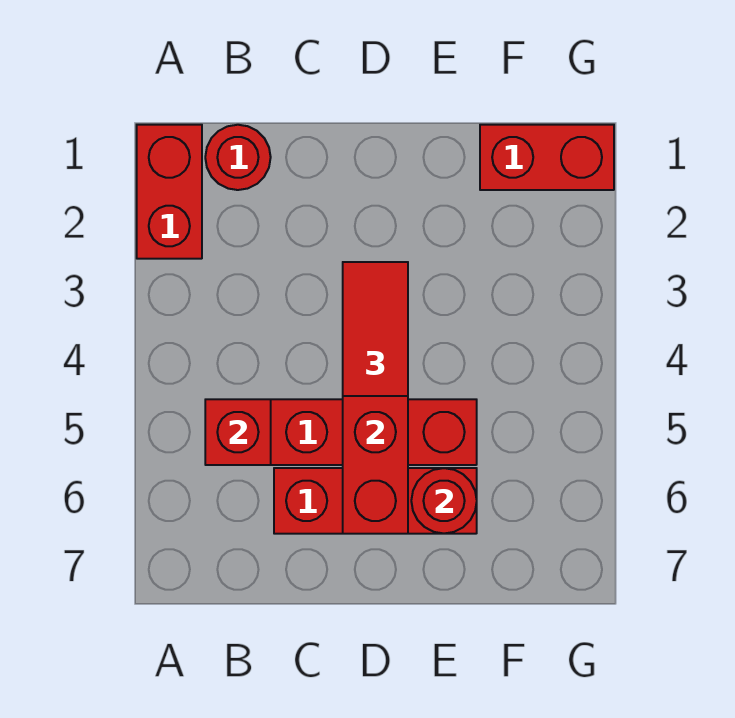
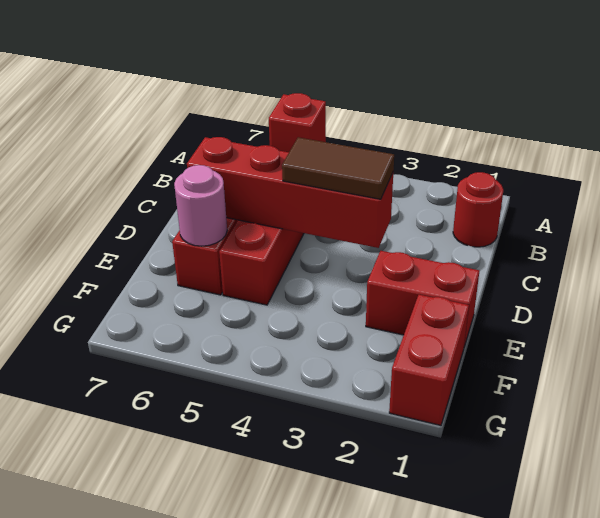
red 1x2 brick [137,125,202,259] -> red 1x2 brick moved to [366,251,479,346]
red 1x2 tile [343,262,408,396] -> brown 1x2 tile [282,137,394,199]
red 1x1 round brick [411,468,477,534] -> pink 1x1 round brick [174,165,227,246]

